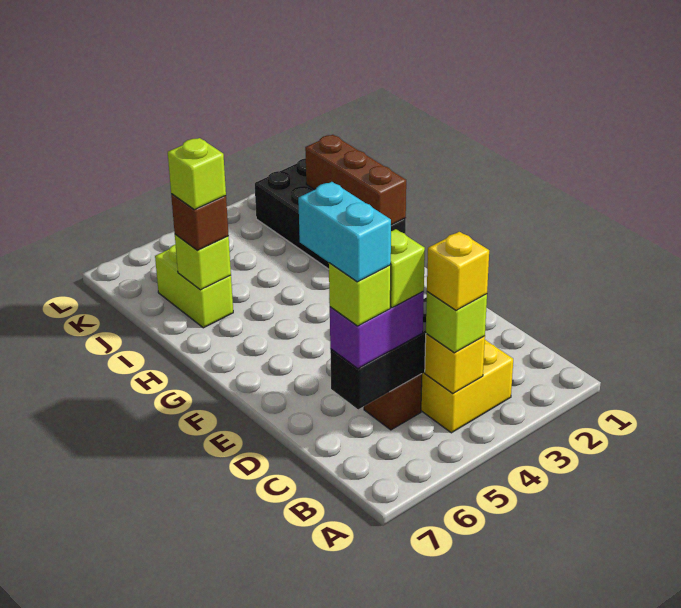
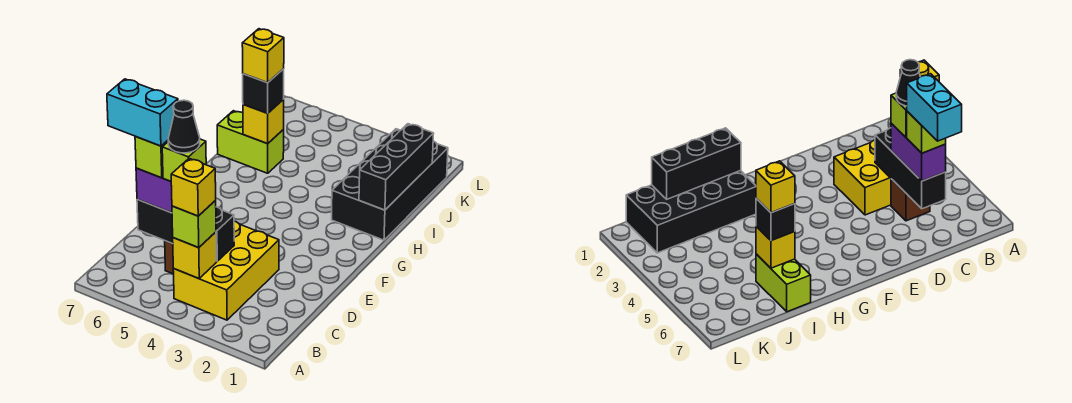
none -> black 1x1 cone [168,100,200,153]
cyan 1x2 brick [298,182,391,282] -> cyan 1x2 brick turned to [107,79,178,146]
brown 1x3 brick [305,135,406,225] -> black 1x3 brick [359,124,434,210]
lime 1x2 brick [155,244,233,328] -> lime 1x2 brick turned to [217,111,284,173]
lime 1x1 brick [175,234,231,290] -> yellow 1x1 brick [243,100,284,144]
brown 1x1 brick [171,194,229,251] -> black 1x1 brick [243,69,284,113]
lime 1x1 brick [168,138,226,210] -> yellow 1x1 brick [242,29,284,83]

